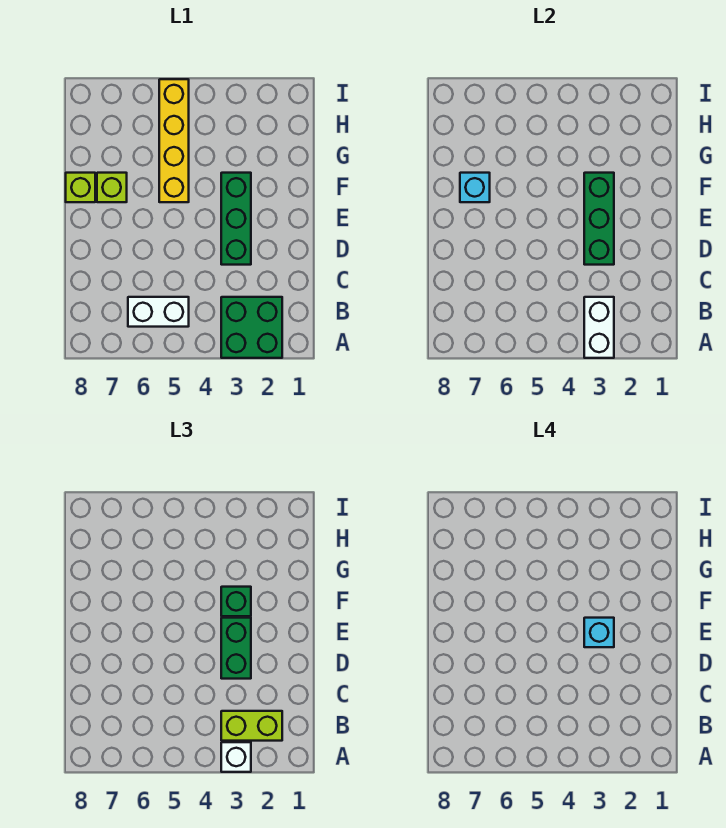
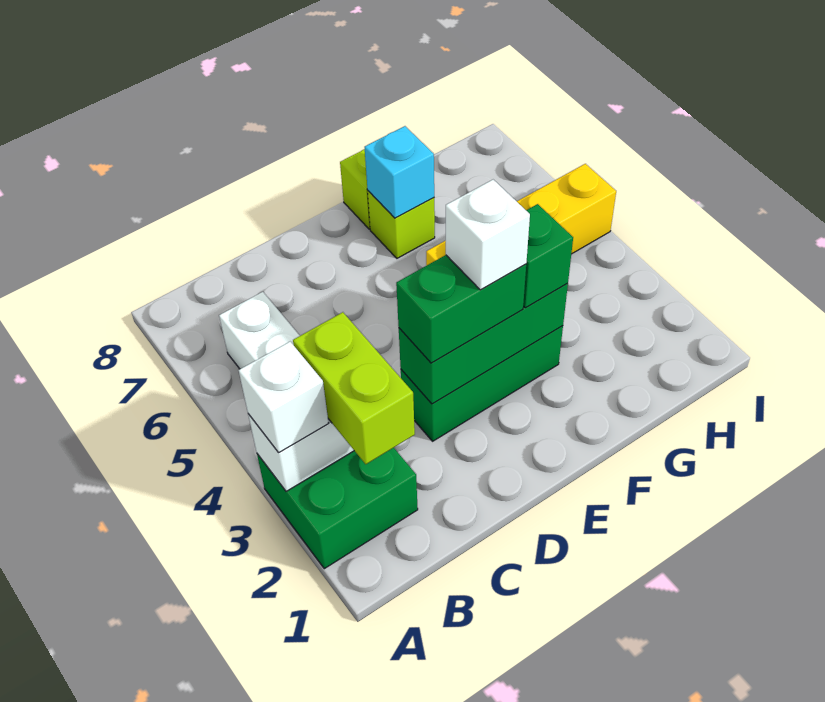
cyan 1x1 brick [584,618,614,647] -> white 1x1 brick [445,180,530,290]

